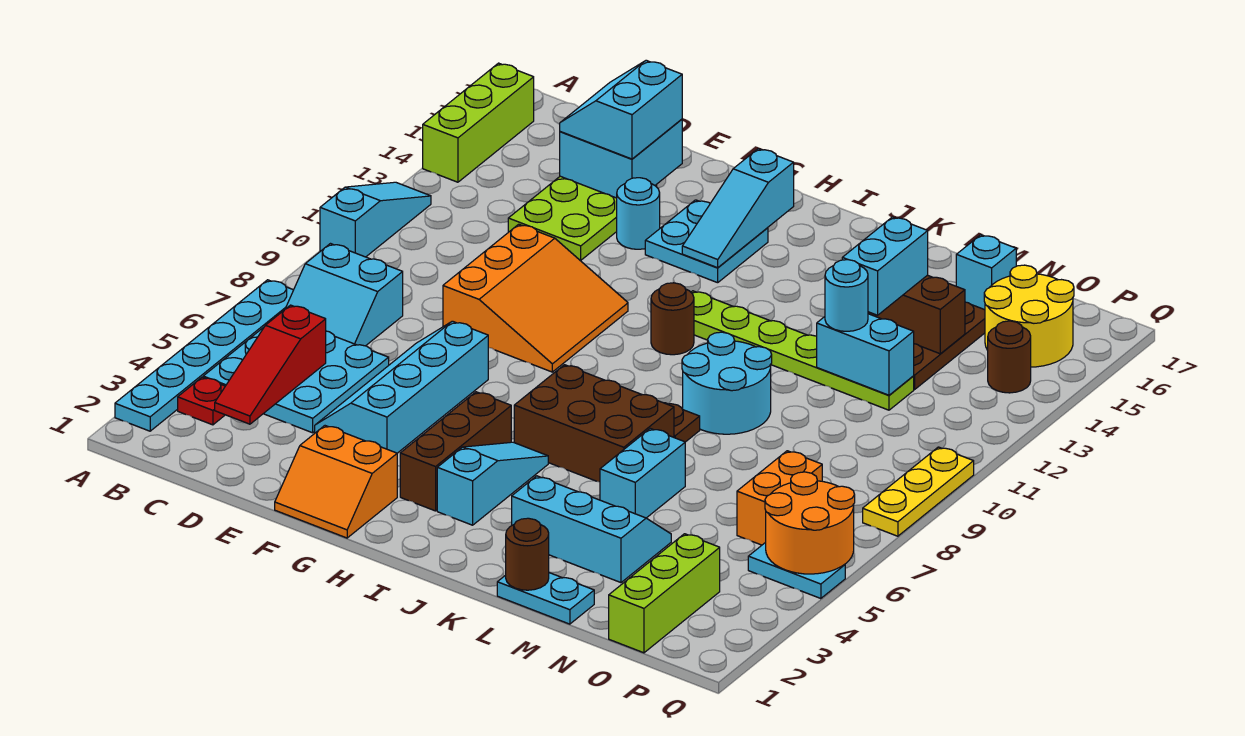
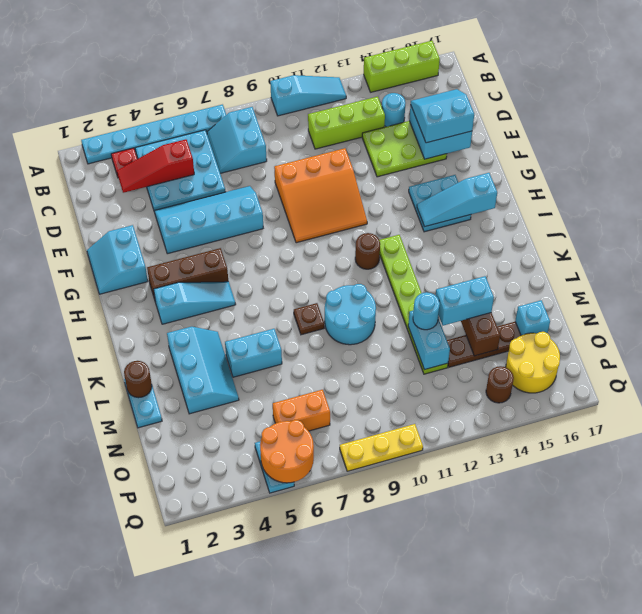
orange 2x2 slope [275,426,397,538] -> cyan 2x2 slope [87,225,148,294]
cyan 1x1 round brick [617,178,660,249] -> cyan 1x1 round brick moved to [382,93,405,127]
brown 2x3 brick [514,365,674,482] -> none
lime 1x3 brick [609,534,720,653] -> lime 1x3 brick moved to [308,97,385,149]

